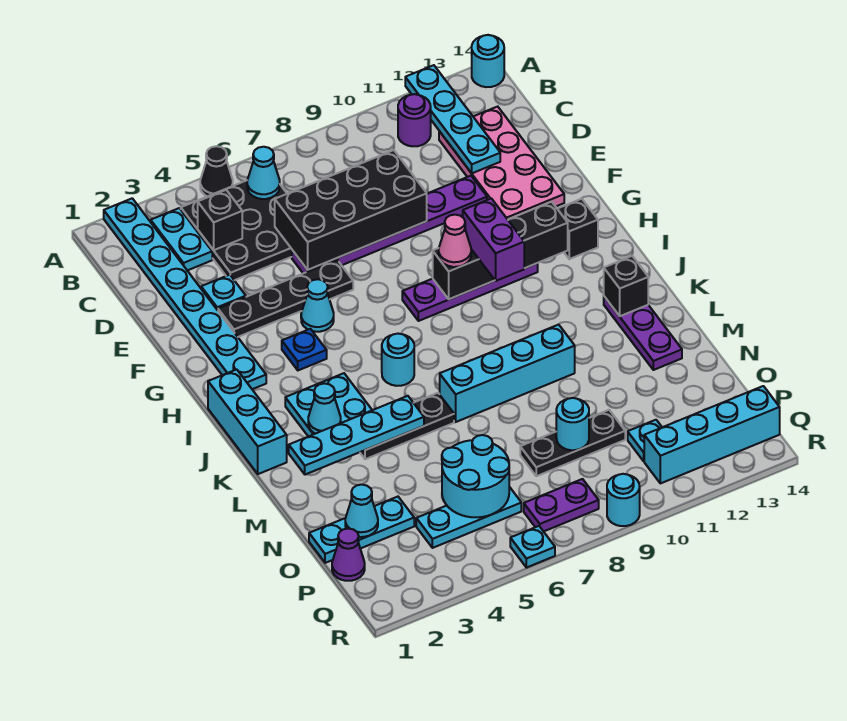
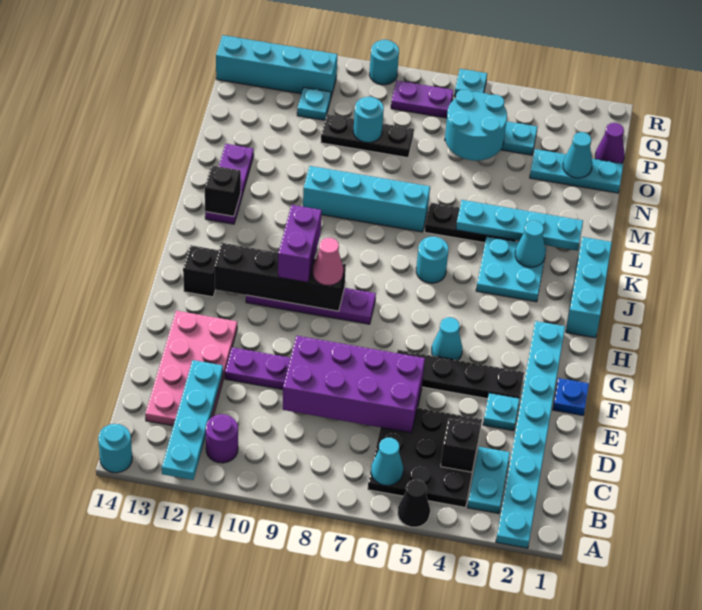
black 2x4 brick [275,150,427,270] -> purple 2x4 brick [283,336,425,433]
blue 1x1 plate [282,329,327,370] -> blue 1x1 plate moved to [553,378,589,415]

